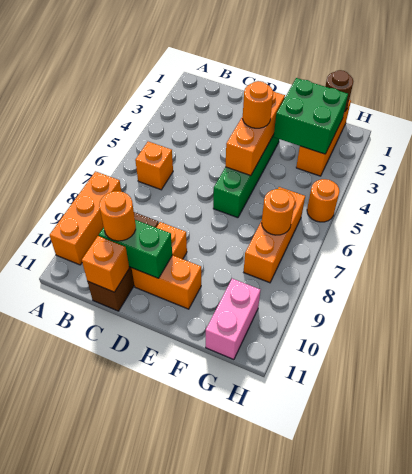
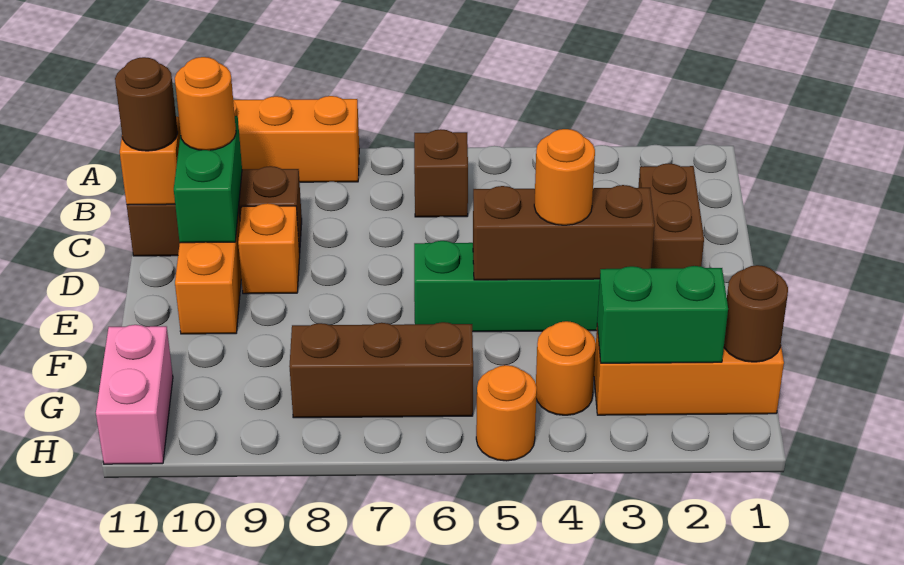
orange 1x1 brick [135,142,173,190] -> brown 1x1 brick [414,129,468,217]
none -> brown 1x2 brick [638,163,704,268]
none -> brown 1x1 round brick [115,57,178,151]
orange 1x3 brick [226,91,285,176] -> brown 1x3 brick [473,185,655,280]
green 2x2 brick [274,78,348,154] -> green 1x2 brick [597,266,728,363]
orange 1x3 brick [244,187,305,283] -> brown 1x3 brick [289,322,473,418]
orange 1x1 round brick [262,189,295,235] -> orange 1x1 round brick moved to [536,321,596,415]
pink 1x2 brick [206,279,260,360] -> pink 1x2 brick turned to [96,325,173,464]

